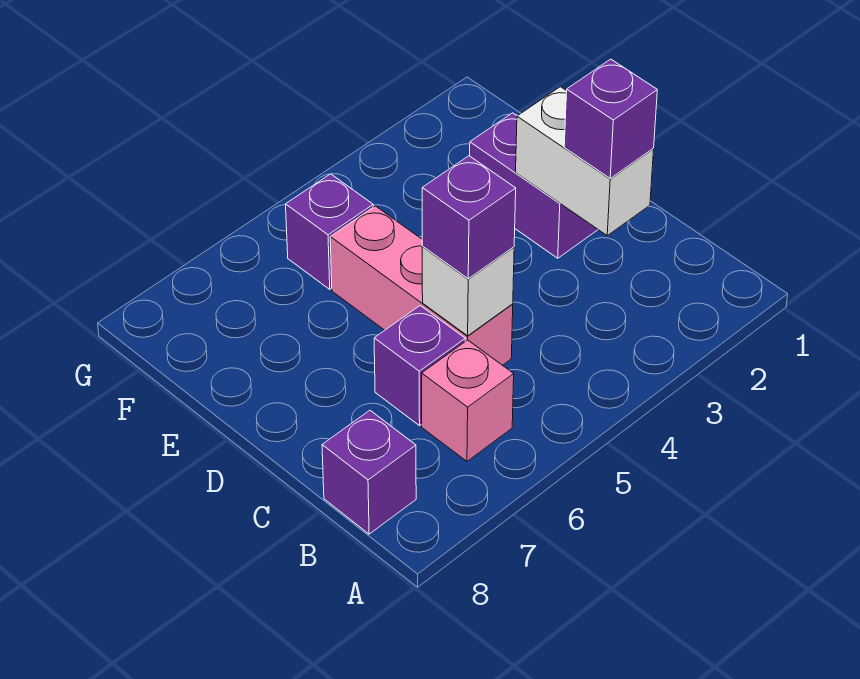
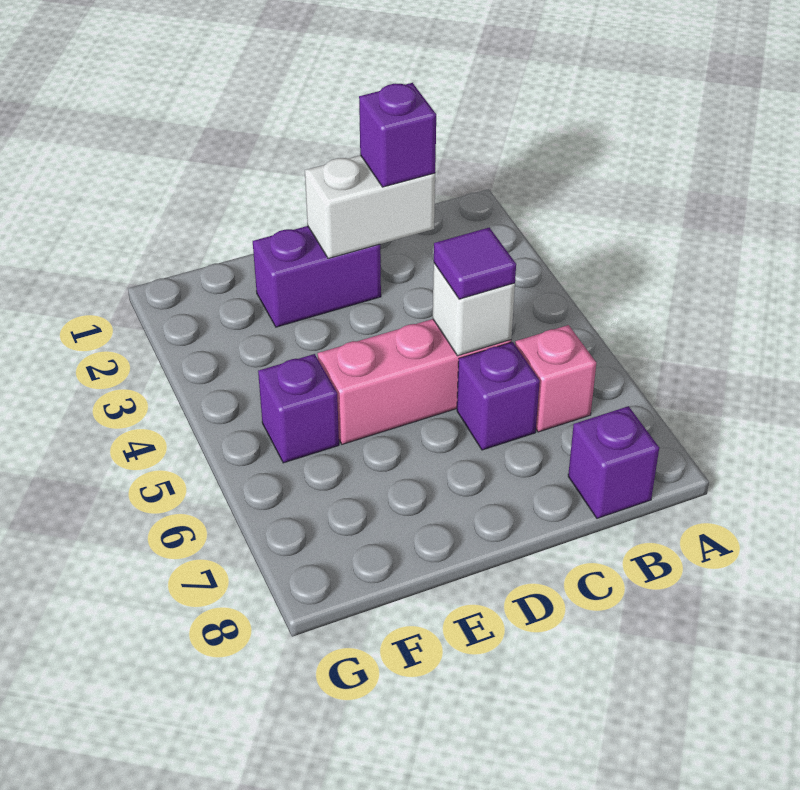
purple 1x1 brick [422,156,516,279] -> purple 1x1 tile [434,228,516,299]

